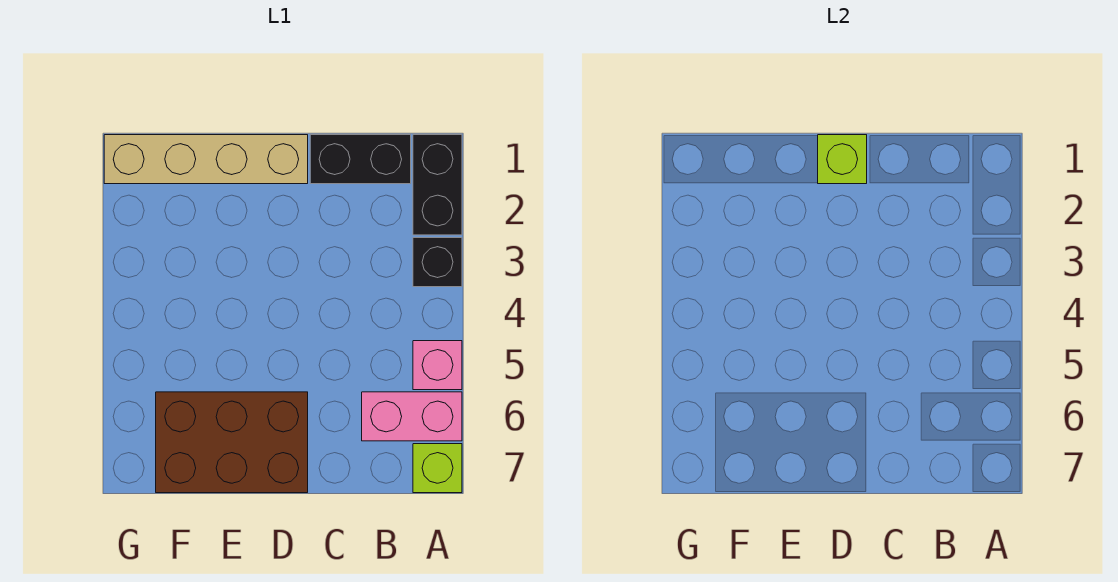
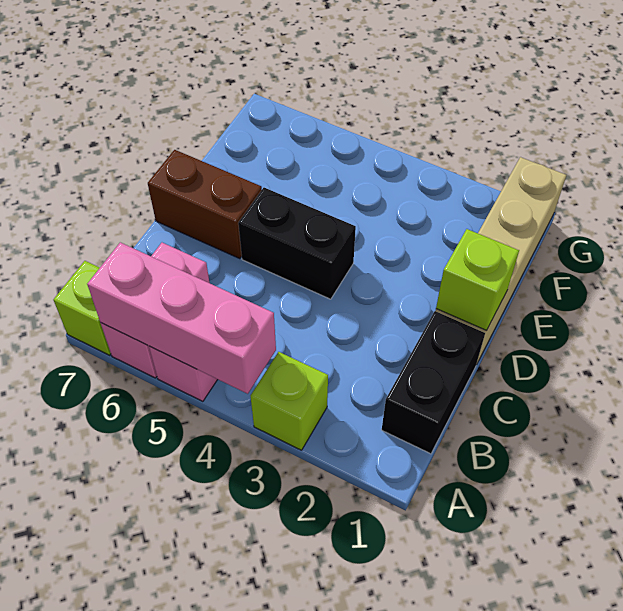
black 1x2 brick [413,135,462,235] -> black 1x2 brick moved to [238,188,356,299]
black 1x1 brick [413,238,462,287] -> lime 1x1 brick [251,352,328,450]
none -> pink 1x3 brick [87,242,276,394]
brown 2x3 brick [156,392,308,493] -> brown 1x2 brick [148,150,262,259]

